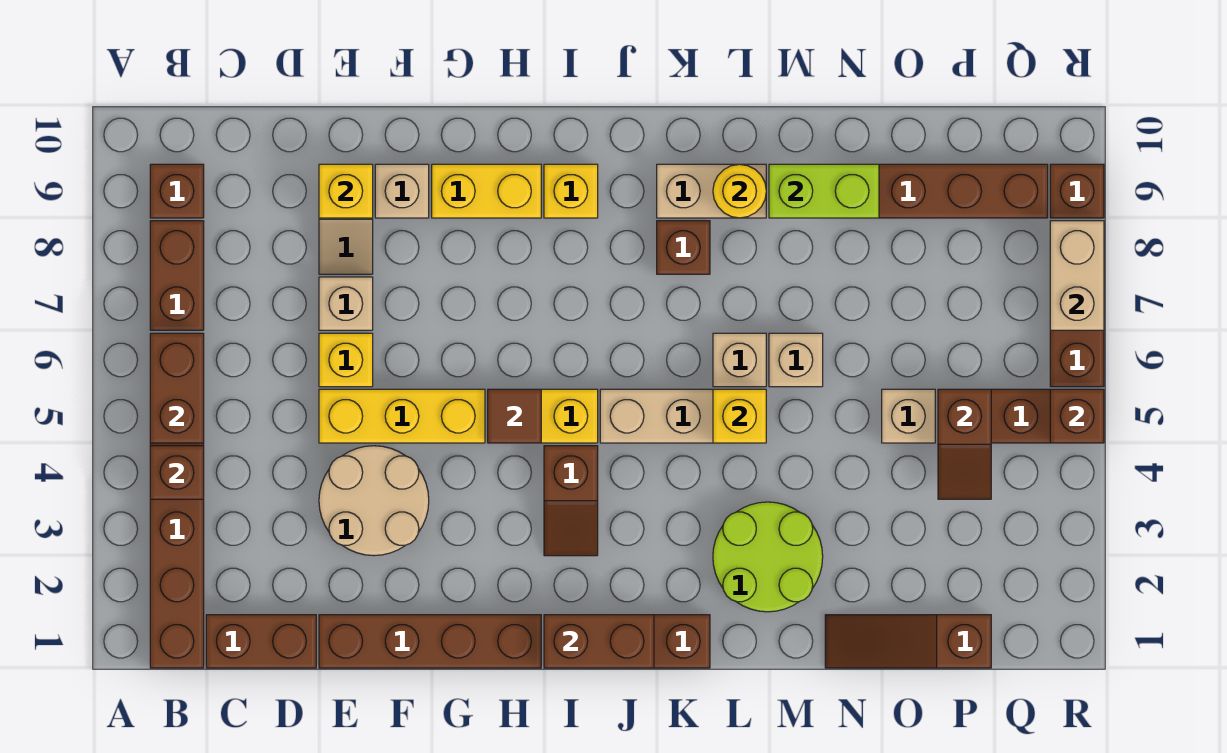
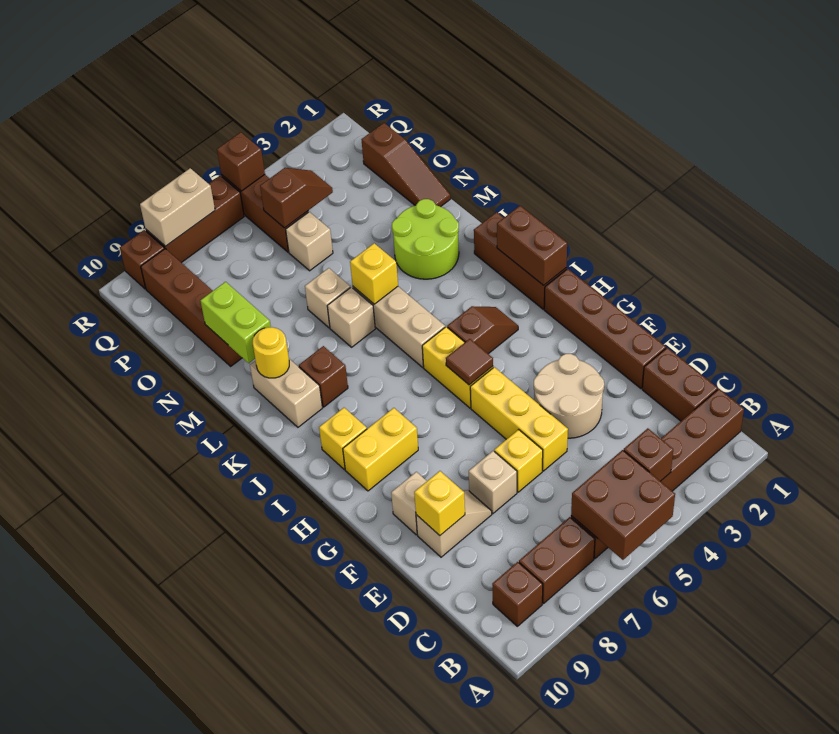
brown 1x2 brick [150,333,204,443] -> brown 2x2 brick [571,450,675,560]
yellow 1x2 brick [432,164,541,218] -> yellow 1x2 brick turned to [343,408,418,491]

